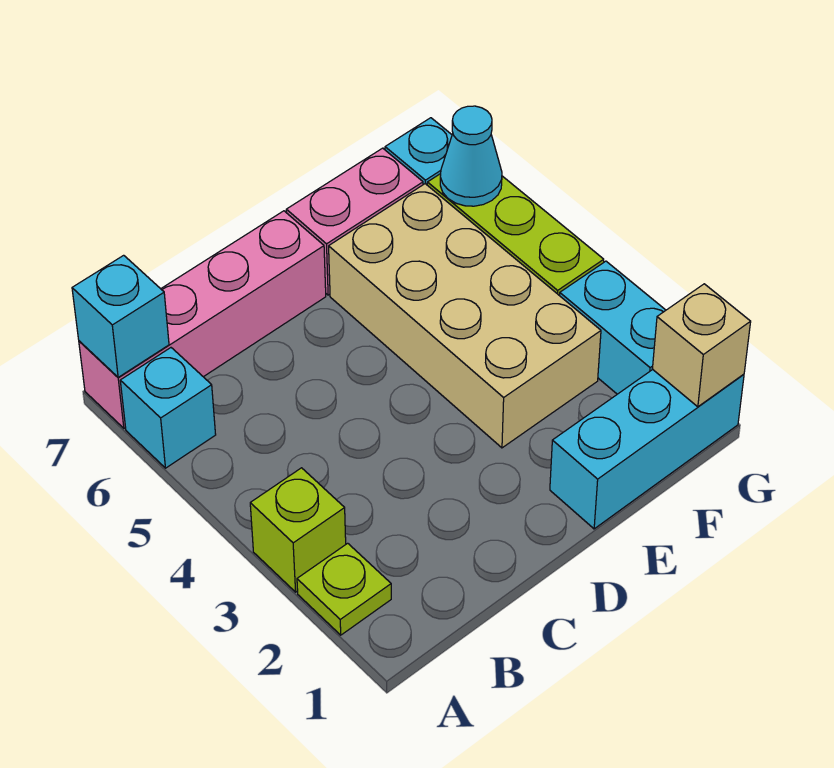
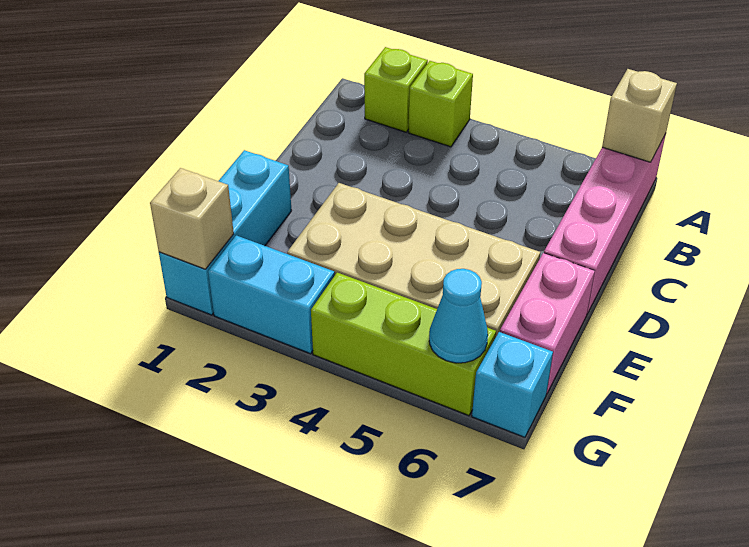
lime 1x1 plate [297,543,391,635] -> lime 1x1 brick [364,47,428,132]
cyan 1x1 brick [120,348,216,468] -> none
cyan 1x1 brick [72,255,169,377] -> tan 1x1 brick [602,69,677,162]

